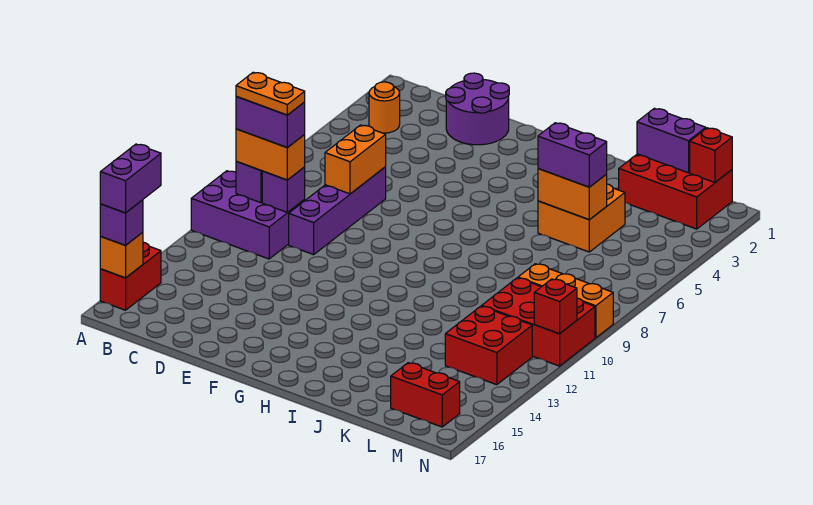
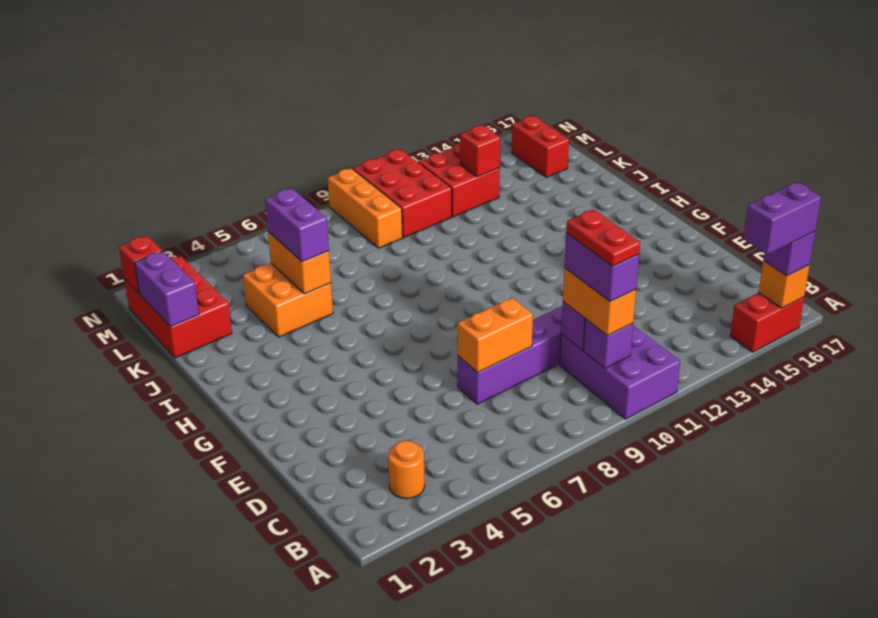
orange 1x2 plate [236,72,305,115] -> red 1x2 plate [566,209,640,266]
purple 2x2 round brick [446,73,509,145] -> none
red 1x1 brick [534,279,577,334] -> red 1x1 brick moved to [460,125,500,177]

